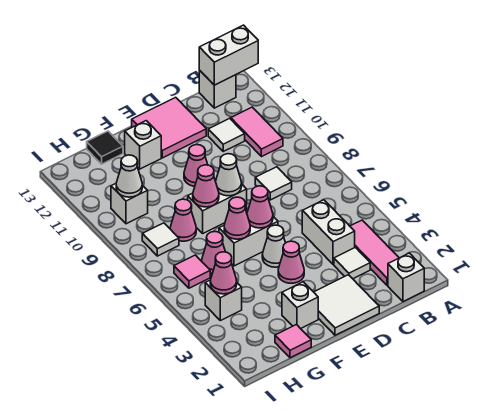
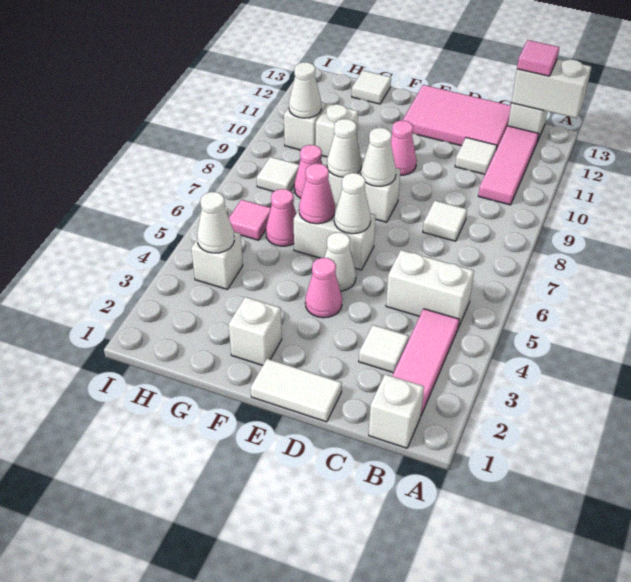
pink 1x2 tile [231,107,283,157] -> pink 1x3 tile [478,126,539,205]
white 1x2 brick [302,200,355,265] -> white 1x2 brick turned to [386,250,474,328]
white 2x2 tile [314,275,379,335] -> white 1x2 tile [251,359,342,422]
pink 2x2 tile [132,97,206,158] -> pink 2x3 tile [402,85,511,149]
pink 1x1 cone [247,186,273,228] -> white 1x1 cone [334,173,371,234]
pink 1x1 cone [193,165,219,207] -> white 1x1 cone [327,119,362,177]
white 1x1 brick [125,121,161,169] -> white 1x1 brick moved to [316,103,358,157]
pink 1x1 tile [275,325,311,358] -> pink 1x1 tile moved to [517,40,560,76]
black 1x1 tile [87,131,123,164] -> white 1x1 tile [352,71,391,104]
pink 1x1 cone [210,252,237,294] -> white 1x1 cone [197,192,234,253]

